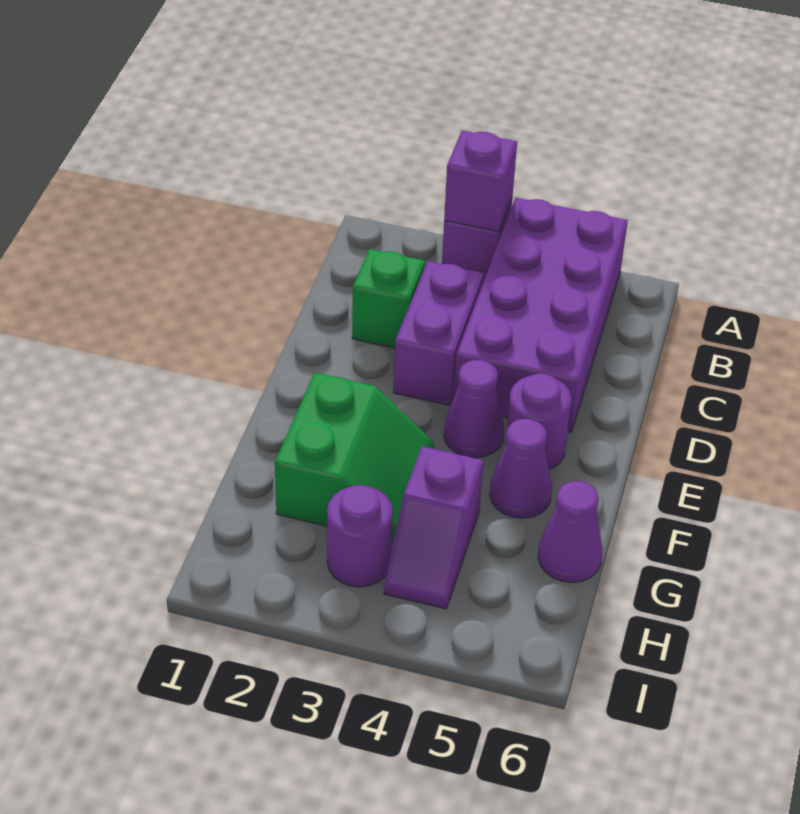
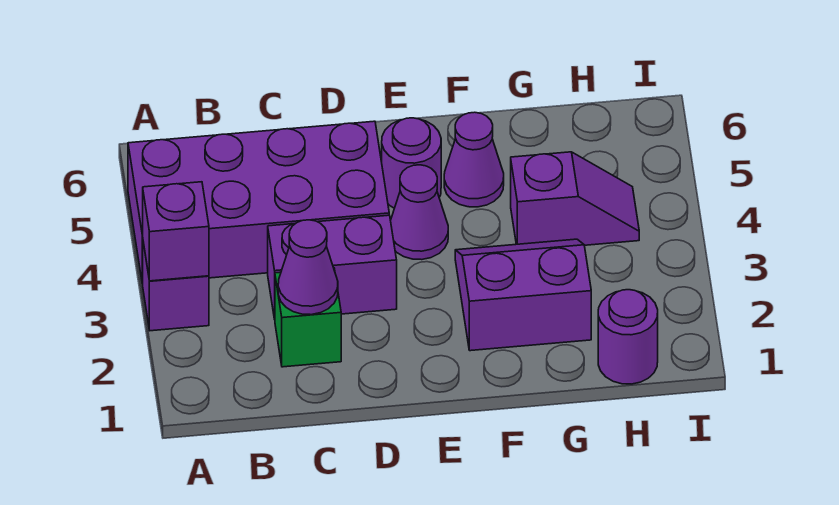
green 2x2 slope [275,373,434,542] -> purple 2x2 slope [455,239,591,351]
purple 1x1 cone [538,481,602,583] -> purple 1x1 cone moved to [278,220,338,315]
purple 1x1 round brick [327,485,393,587] -> purple 1x1 round brick moved to [598,290,658,384]

